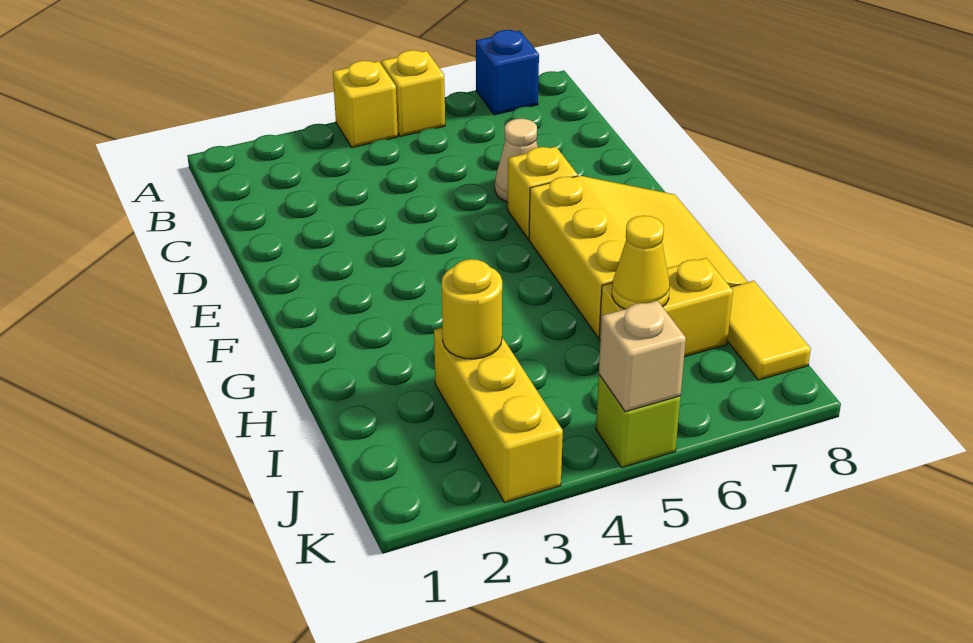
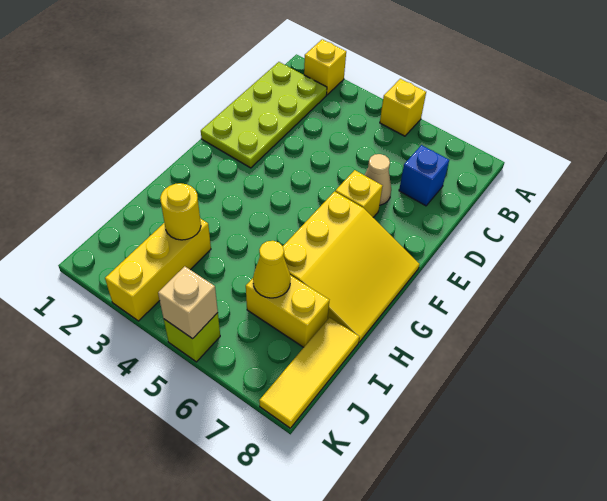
yellow 1x1 brick [333,61,398,148] -> yellow 1x1 brick moved to [304,39,346,95]
blue 1x1 brick [476,30,539,115] -> blue 1x1 brick moved to [399,145,449,206]
none -> lime 2x4 plate [201,62,327,168]
yellow 1x2 tile [728,281,811,380] -> yellow 1x3 tile [259,317,359,428]

